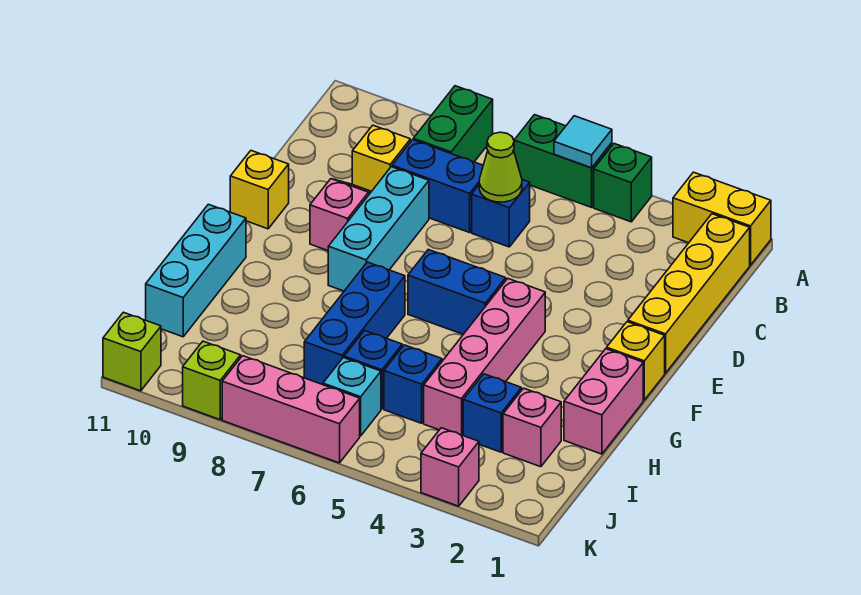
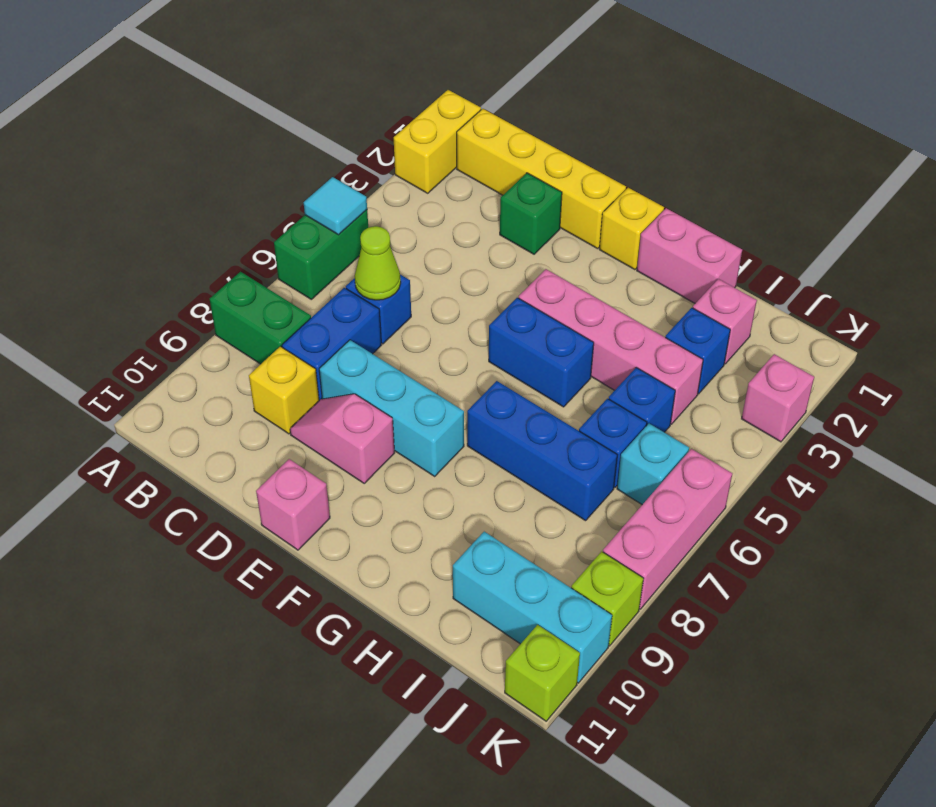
green 1x1 brick [594,144,652,222] -> green 1x1 brick moved to [500,173,562,254]
yellow 1x1 brick [230,151,289,229] -> pink 1x1 brick [256,459,330,550]
blue 1x2 brick [408,250,506,334] -> blue 1x2 brick turned to [489,298,594,407]
cyan 1x3 brick [146,204,246,337] -> cyan 1x3 brick moved to [453,532,612,683]

